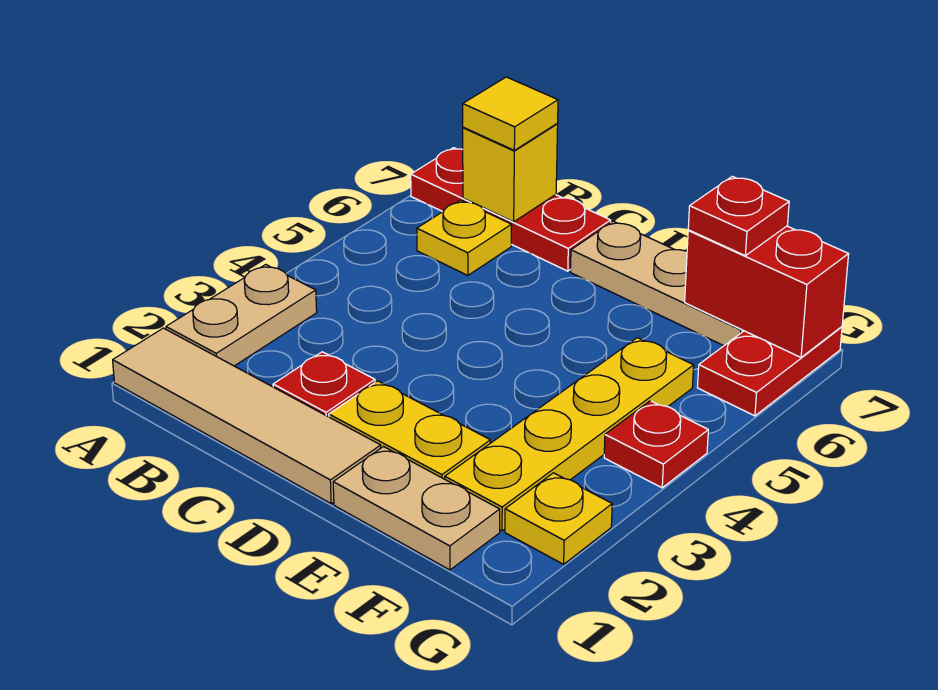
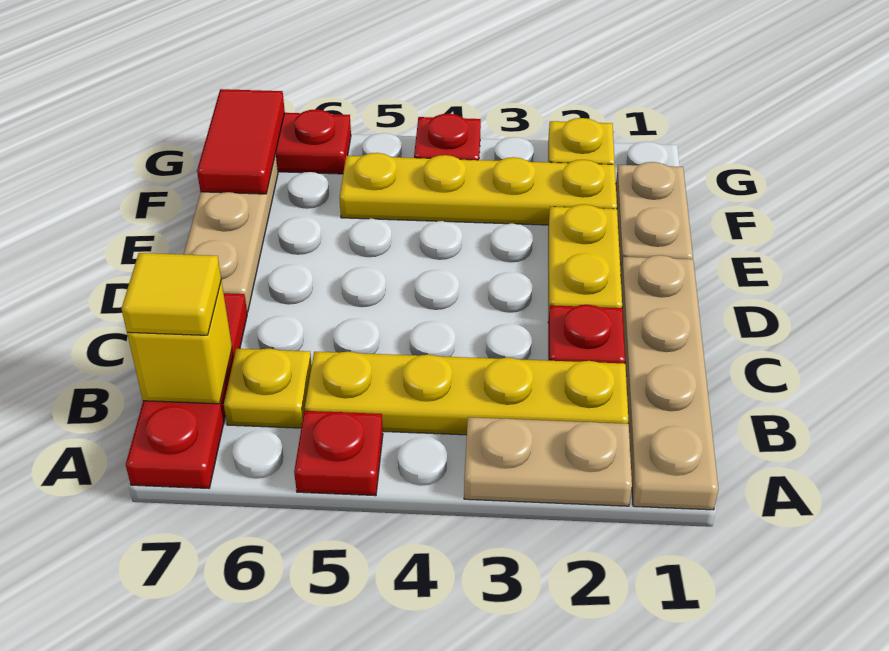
tan 1x4 tile [113,328,381,504] -> tan 1x4 plate [621,255,718,510]
none -> yellow 1x4 plate [305,352,628,435]
red 1x2 brick [685,226,849,357] -> red 1x2 tile [197,89,285,194]
red 1x1 plate [688,176,789,256] -> red 1x1 plate moved to [294,411,383,496]

